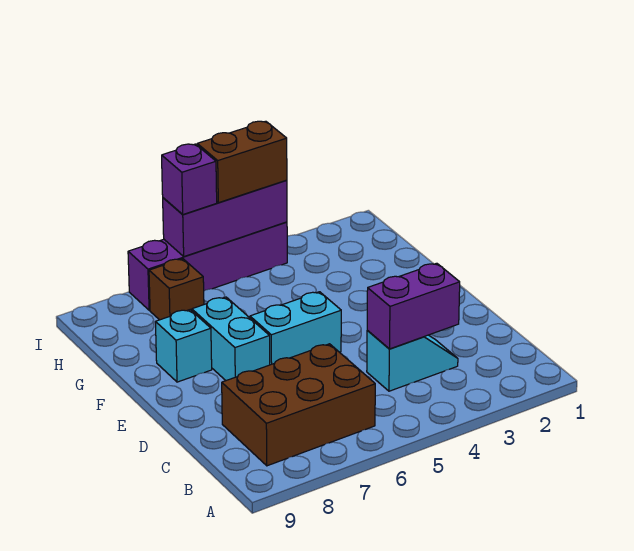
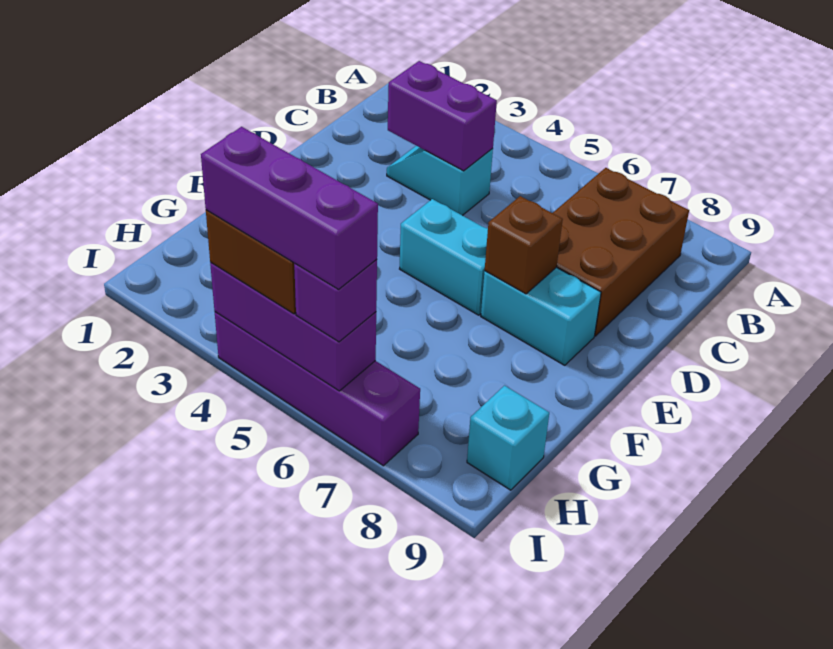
brown 2x3 brick [222,344,375,466] -> brown 2x3 brick turned to [553,168,689,336]
cyan 1x2 brick [192,297,270,381] -> cyan 1x2 brick turned to [481,267,601,365]
cyan 1x1 brick [155,310,212,382] -> cyan 1x1 brick moved to [467,386,549,490]
brown 1x1 brick [149,259,204,320] -> brown 1x1 brick moved to [485,196,563,294]
none -> purple 1x3 brick [201,127,378,289]

